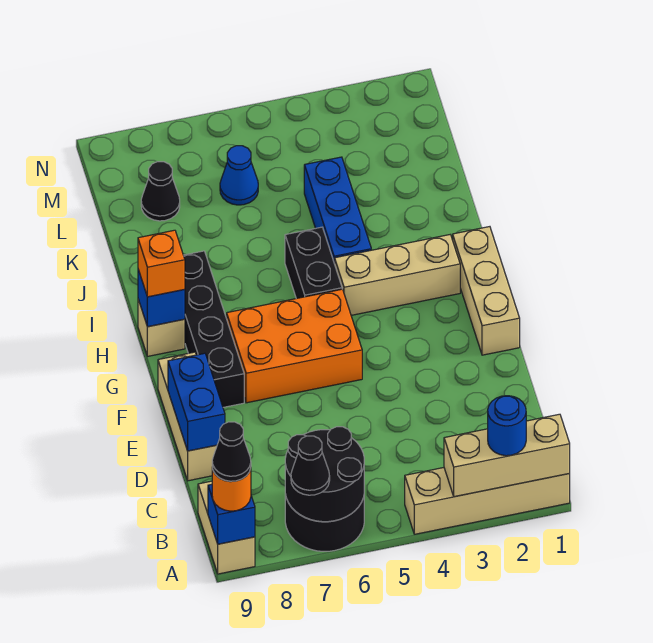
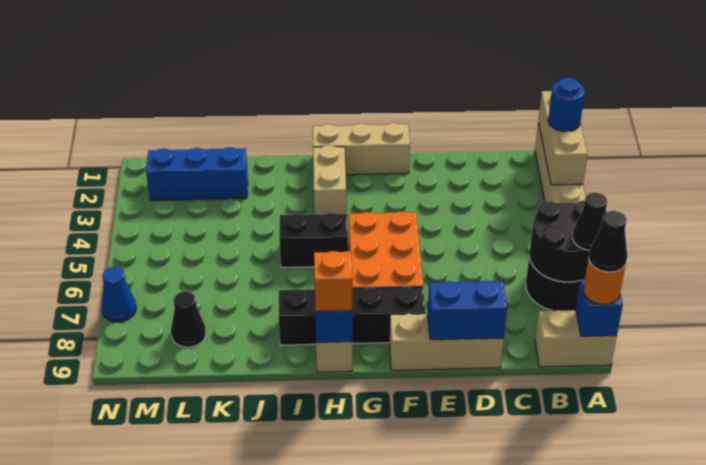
tan 1x3 brick [335,235,460,315] -> tan 1x2 brick [313,145,346,214]
blue 1x3 brick [304,157,371,264] -> blue 1x3 brick moved to [146,147,248,200]
blue 1x1 cone [220,146,258,205] -> blue 1x1 cone moved to [102,267,136,322]

